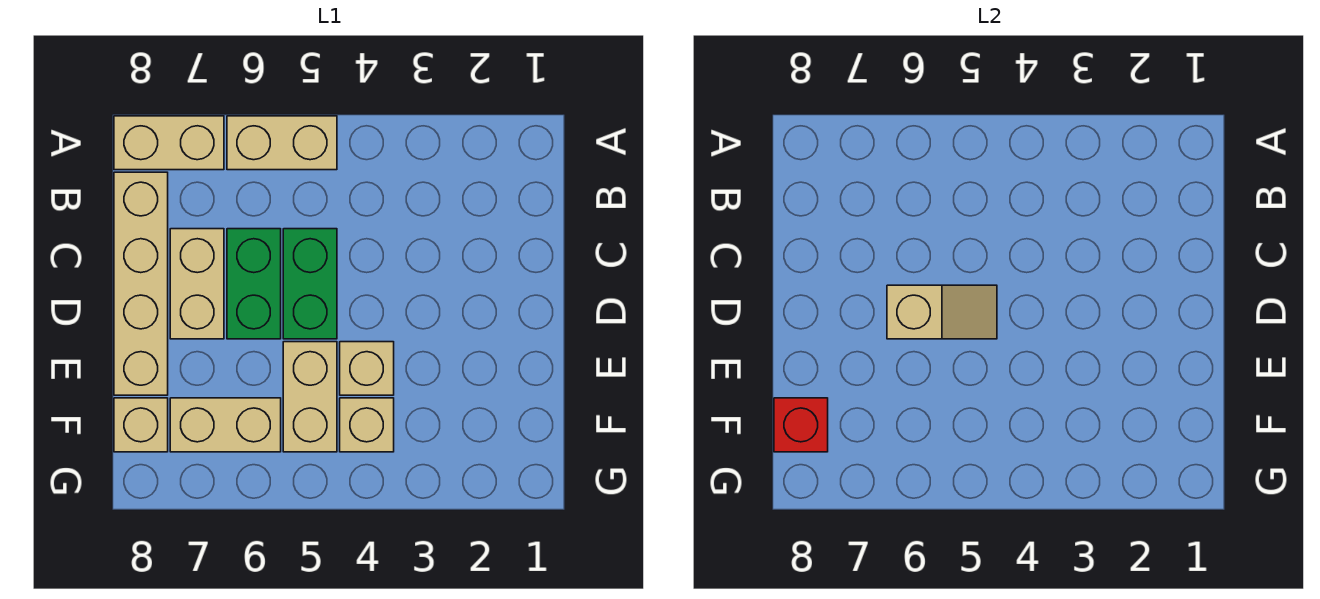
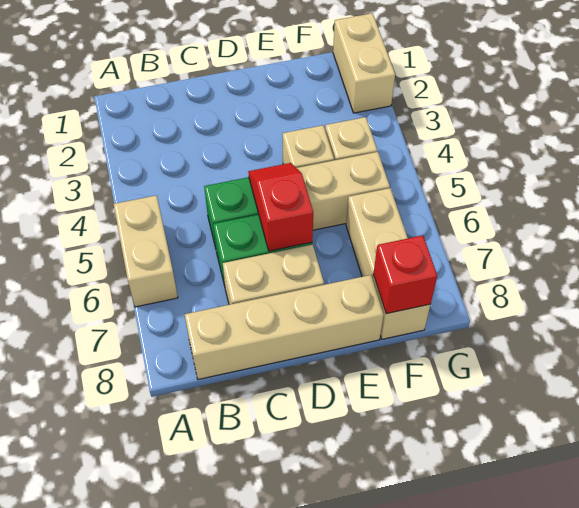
tan 1x2 brick [114,116,224,170] -> tan 1x2 brick moved to [333,13,395,113]
tan 1x2 slope [887,285,997,339] -> red 1x2 slope [248,163,313,251]

